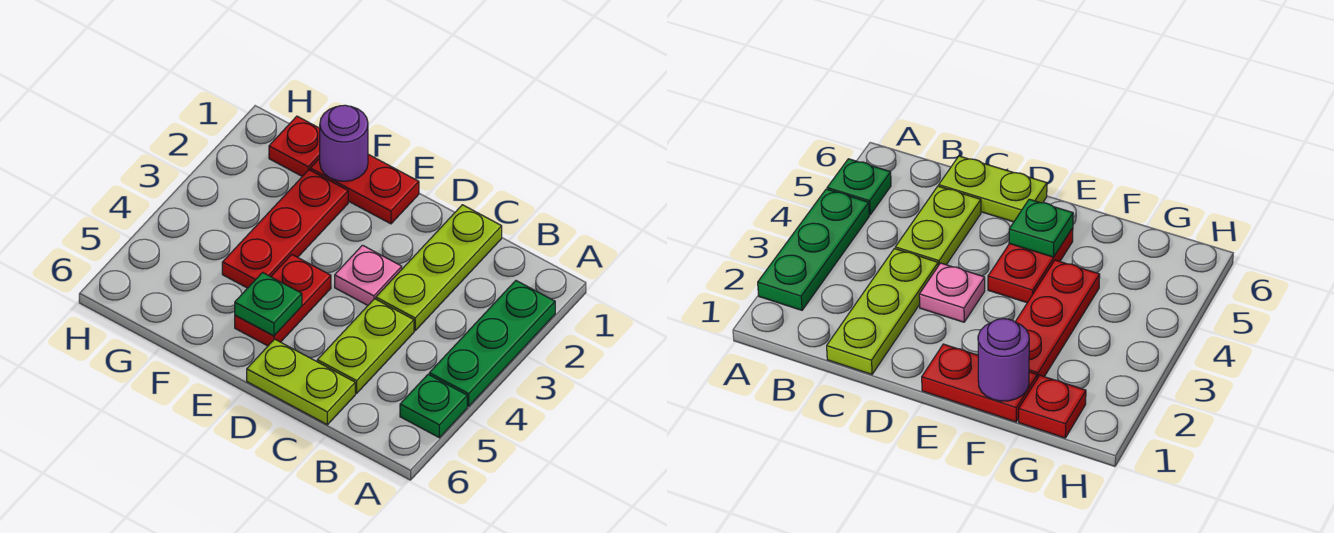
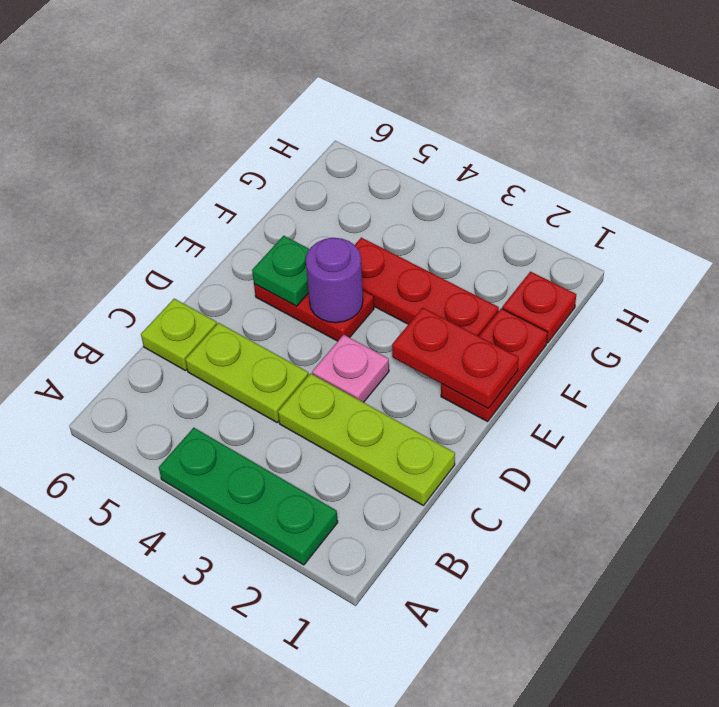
green 1x1 plate [400,374,467,438] -> none
lime 1x2 plate [247,339,355,425] -> lime 1x1 plate [141,299,217,371]
none -> red 1x2 plate [392,308,519,408]
purple 1x1 round brick [320,105,368,181] -> purple 1x1 round brick moved to [306,238,363,323]

